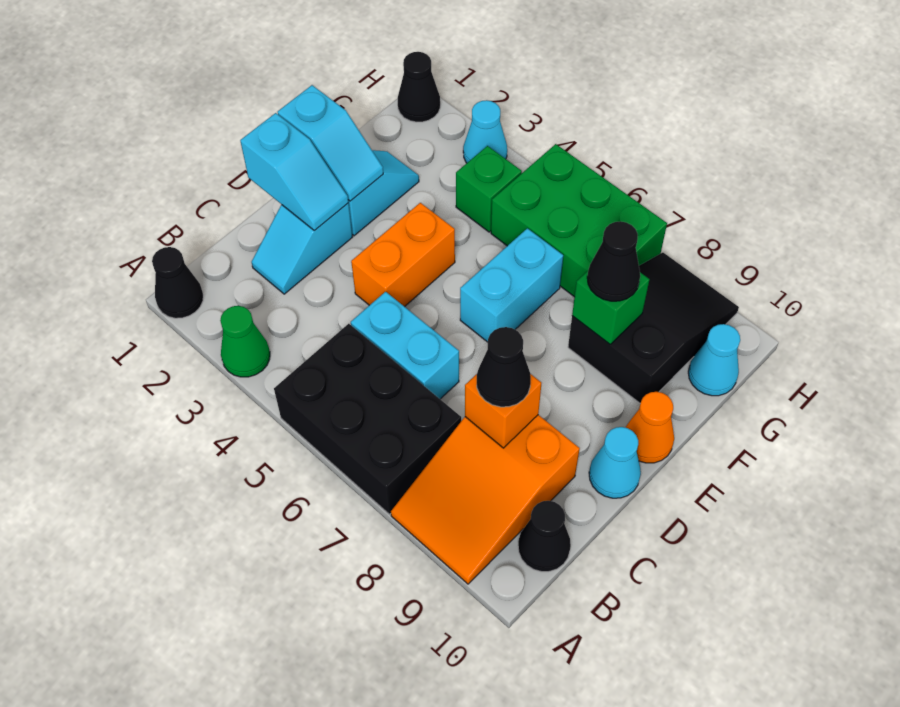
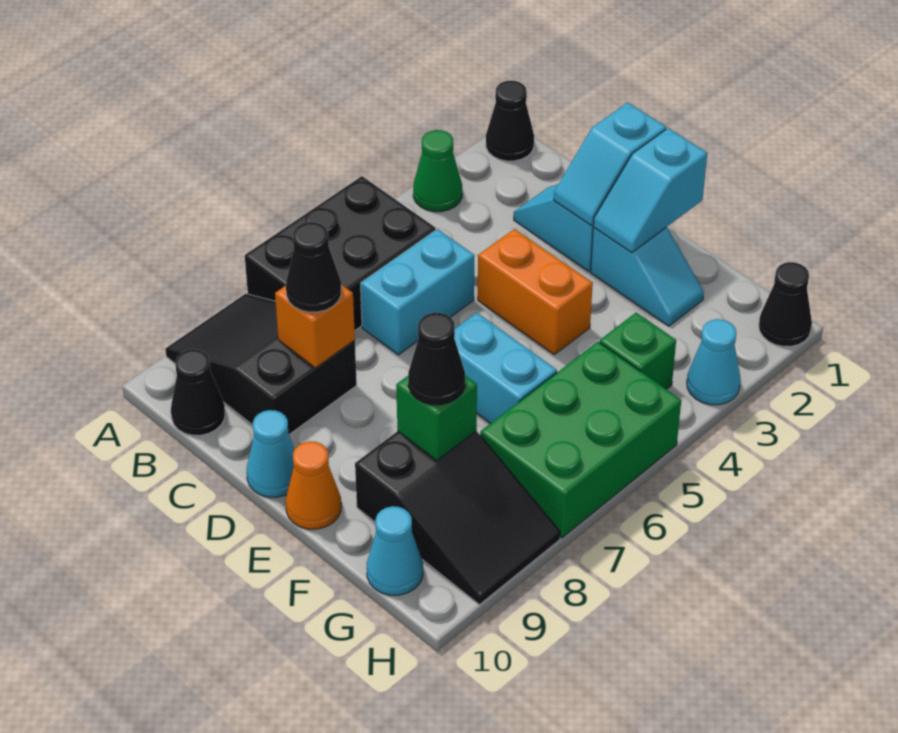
orange 2x3 slope [391,415,580,584] -> black 2x3 slope [165,294,357,434]

